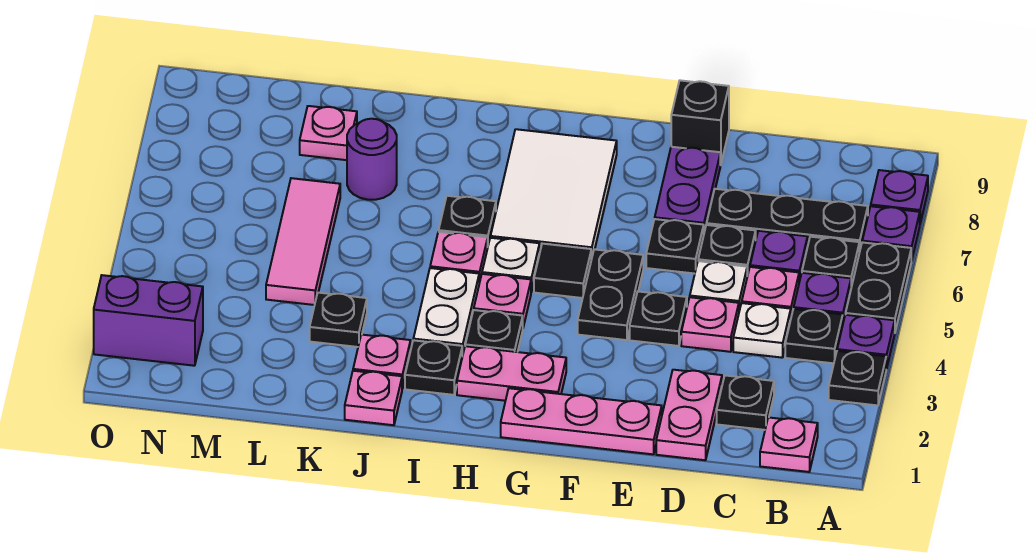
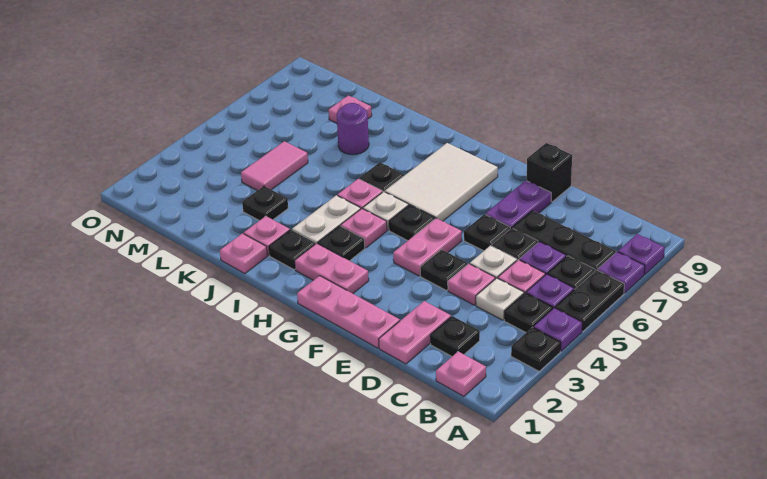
black 1x2 plate [578,249,643,340] -> pink 1x2 plate [393,218,462,276]
black 1x1 tile [534,244,591,298] -> black 1x1 plate [389,205,435,241]
pink 1x3 tile [266,178,340,305] -> pink 1x2 tile [241,141,308,190]
purple 1x2 brick [94,275,203,366] -> none

